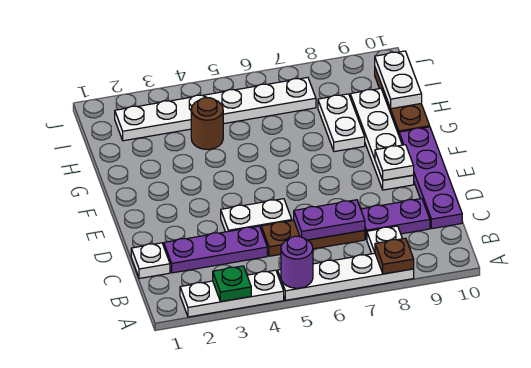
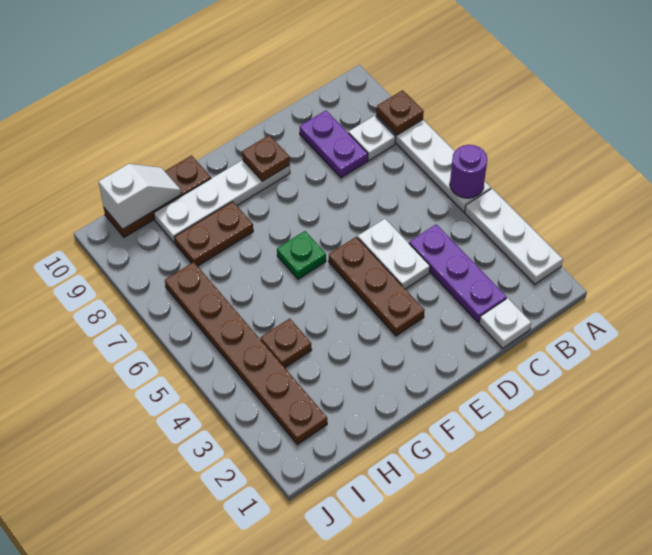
green 1x1 plate [213,266,251,302] -> green 1x1 plate moved to [277,231,326,279]
brown 1x3 plate [261,220,365,256] -> brown 1x3 plate moved to [329,237,425,336]
purple 1x2 plate [294,200,365,240] -> none
purple 1x4 plate [399,127,462,229] -> none
white 1x1 plate [375,145,414,180] -> brown 1x1 plate [242,135,290,181]
white 1x2 plate [318,94,365,152] -> brown 1x2 plate [175,202,253,266]
brown 1x1 round brick [191,98,223,149] -> brown 1x1 plate [261,318,312,368]
white 1x2 plate [375,51,422,109] -> white 1x2 slope [99,164,181,229]
white 1x6 plate [115,77,316,141] -> brown 1x6 plate [165,262,327,445]

